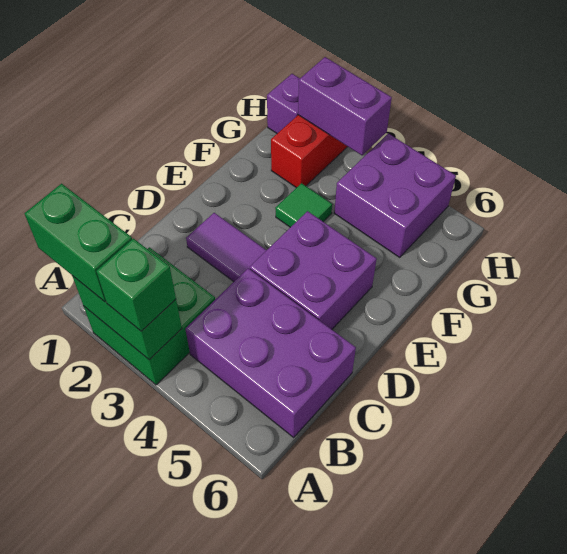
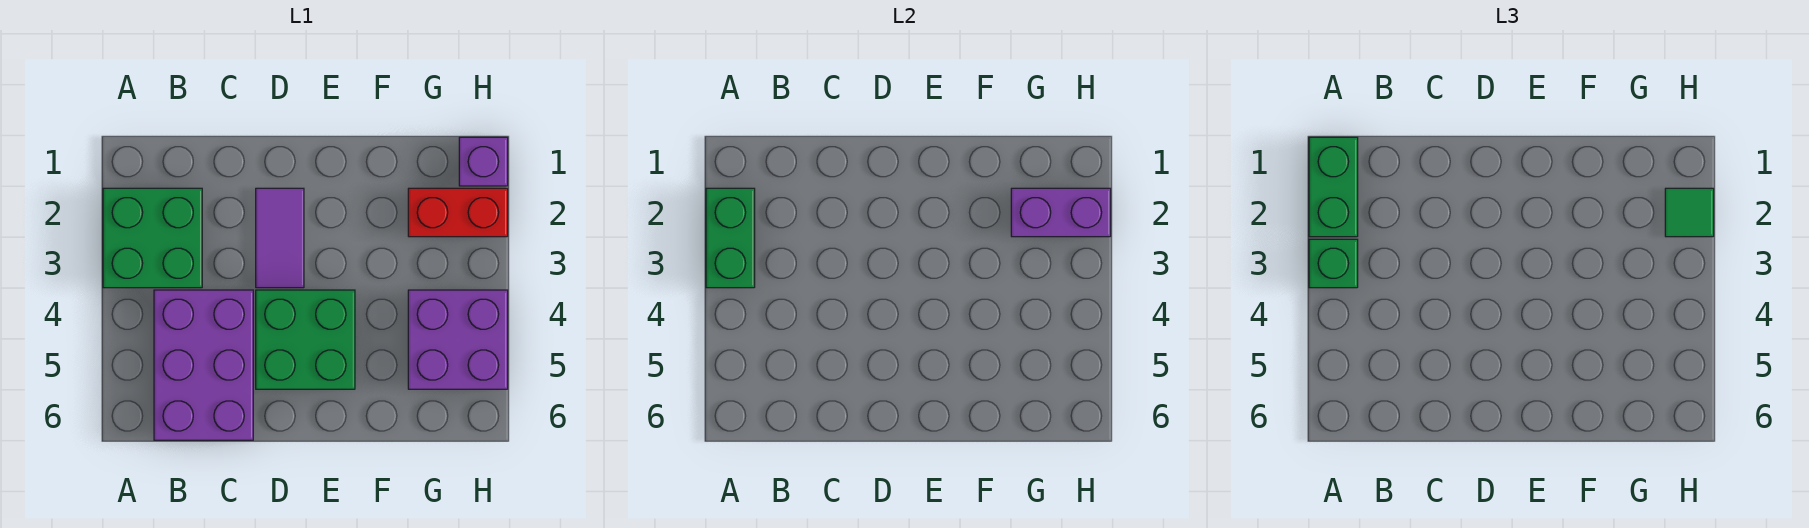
purple 2x2 brick [250,211,377,329] -> green 2x2 brick [256,290,355,389]
green 1x1 tile [275,183,332,227] -> green 1x1 tile moved to [1665,188,1714,237]
purple 1x2 brick [298,57,392,155] -> purple 1x2 brick turned to [1011,188,1111,237]

